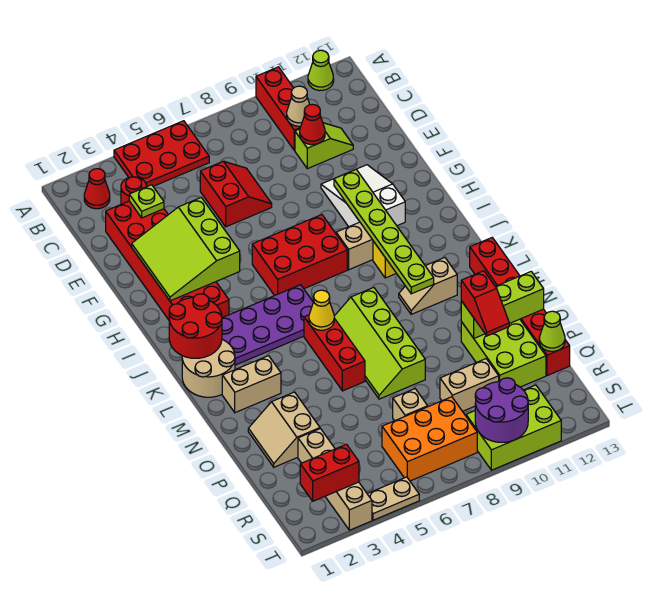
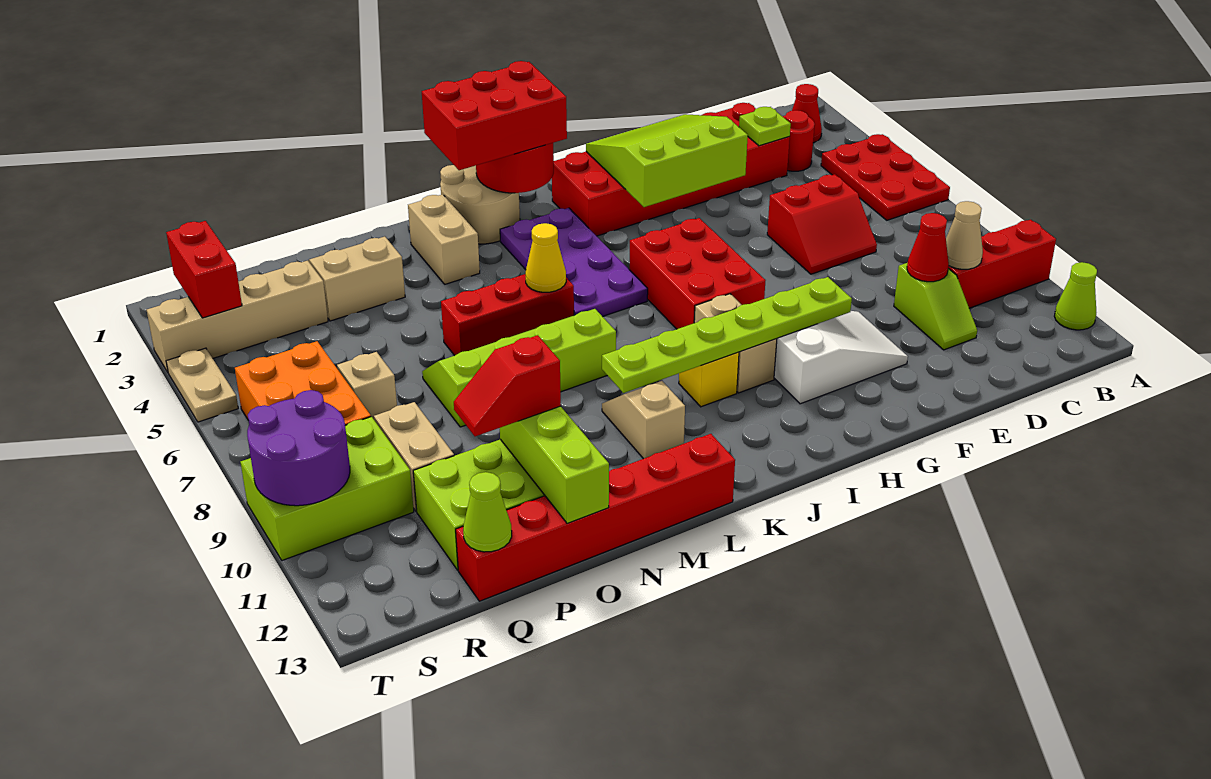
none -> red 2x3 brick [422,61,567,170]
lime 2x3 brick [466,385,561,470] -> lime 2x3 brick turned to [240,417,414,560]

